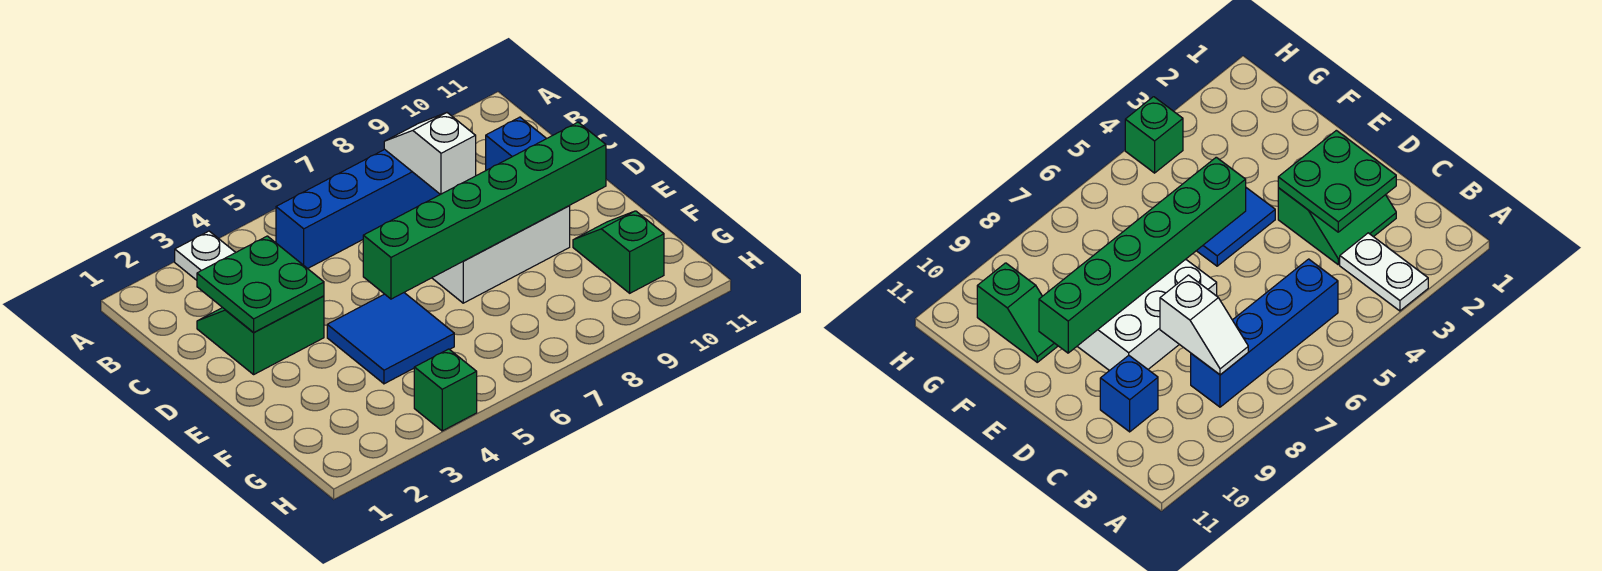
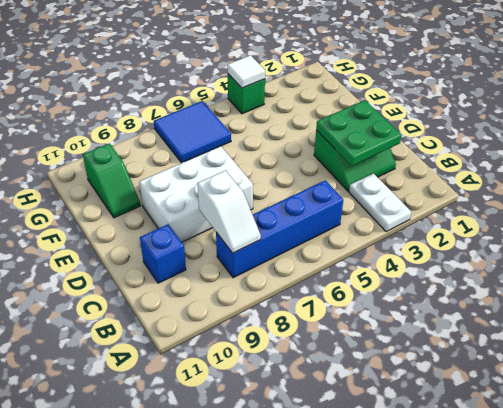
blue 2x2 tile [327,293,454,384] -> blue 2x2 tile moved to [154,101,231,163]
green 1x6 brick [363,122,606,299] -> none
none -> white 1x1 tile [227,55,265,88]

